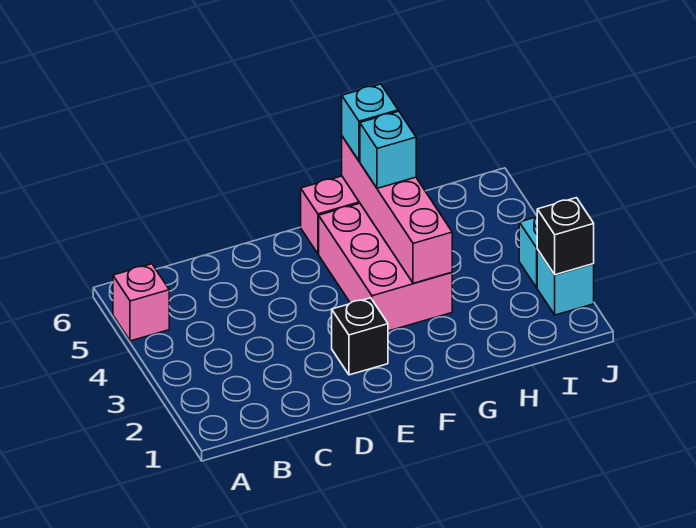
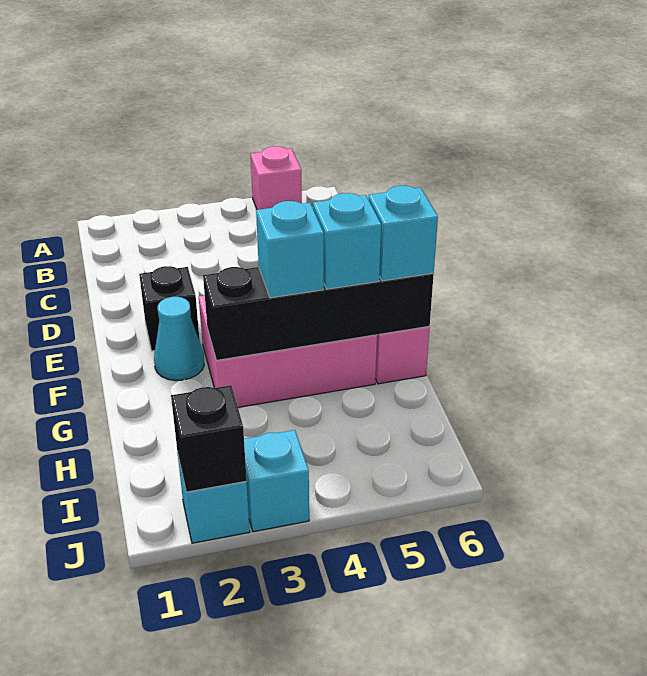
none -> cyan 1x1 cone [154,297,204,381]
pink 1x4 brick [342,136,452,283] -> black 1x4 brick [203,267,434,360]
none -> cyan 1x1 brick [256,201,324,298]

